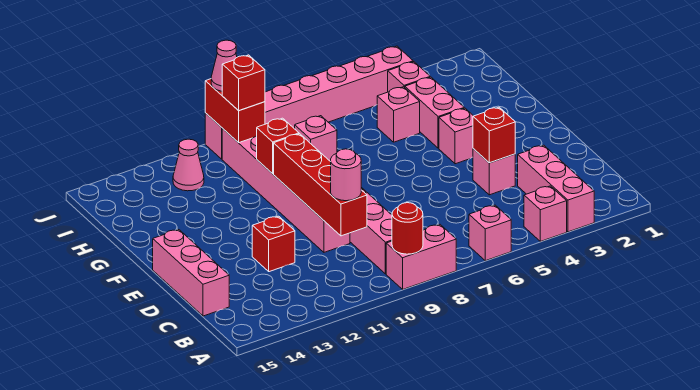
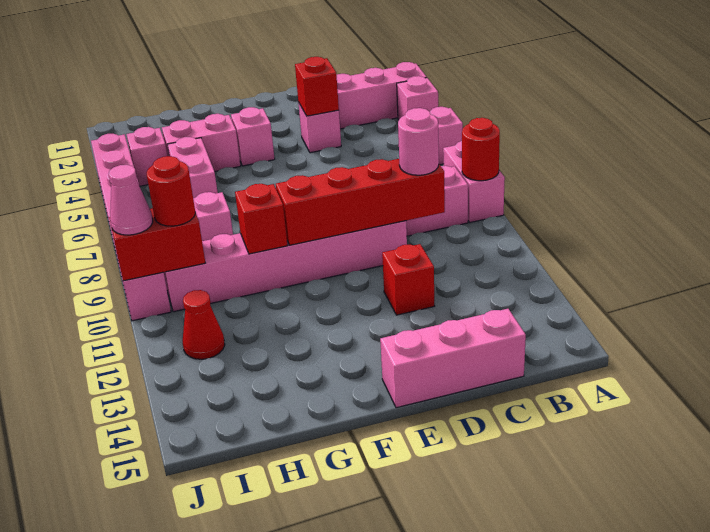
pink 1x1 brick [377,87,420,142] -> pink 1x2 brick [167,137,218,198]
red 1x1 brick [222,55,265,111] -> red 1x1 round brick [147,156,195,226]
pink 1x1 cone [173,139,204,191] -> red 1x1 cone [183,290,225,359]

